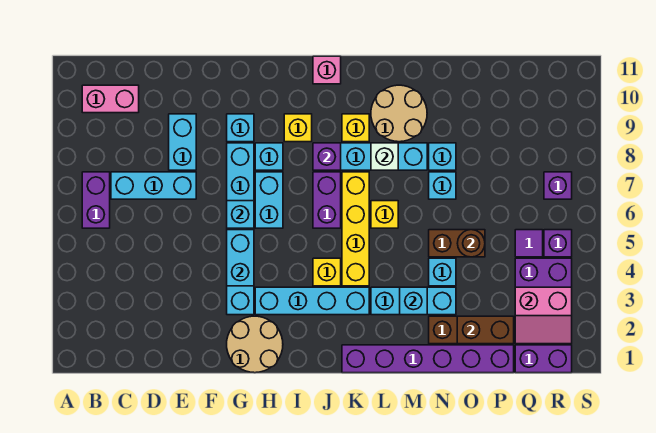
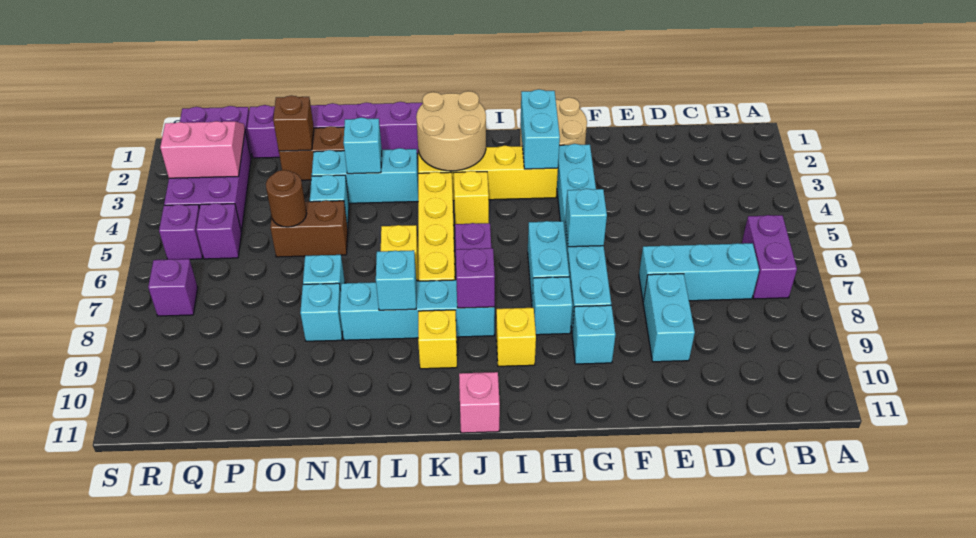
pink 1x2 brick [82,85,139,113] -> none
cyan 1x2 brick [227,230,254,286] -> cyan 1x2 brick moved to [521,89,560,169]
cyan 1x4 brick [255,287,369,315] -> yellow 1x4 brick [418,145,558,201]
white 1x1 brick [371,143,398,170] -> cyan 1x1 brick [376,250,416,310]
tan 2x2 round brick [371,85,427,142] -> tan 2x2 round brick moved to [416,91,486,171]
brown 1x2 brick [457,316,514,344] -> brown 1x1 brick [273,95,314,151]
purple 1x1 tile [515,230,543,257] -> purple 1x1 brick [196,203,241,259]

